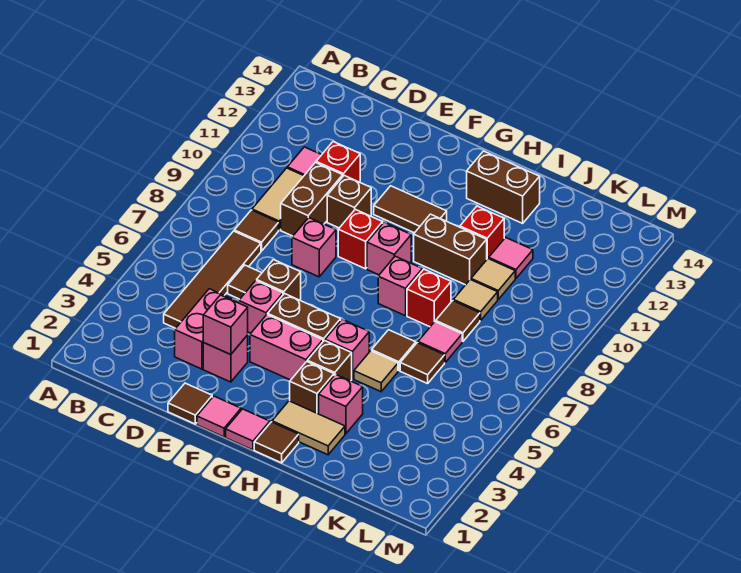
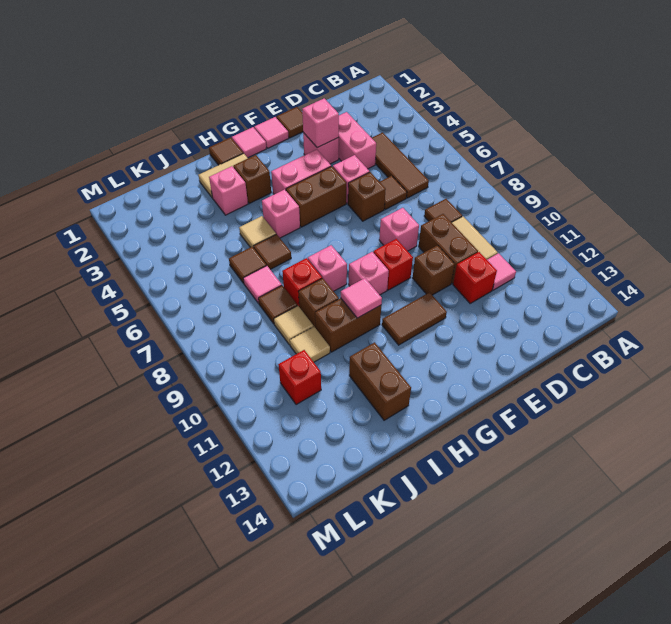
brown 1x4 tile [164,231,261,328] -> brown 1x3 tile [372,132,429,198]
brown 1x1 brick [307,340,352,381] -> brown 1x1 brick moved to [298,278,339,328]
brown 1x2 brick [467,151,540,223] -> brown 1x2 brick turned to [349,342,411,420]
red 1x1 brick [460,206,504,259] -> red 1x1 brick moved to [278,350,321,405]
pink 1x1 tile [489,238,533,278] -> pink 1x1 tile moved to [341,278,382,318]

